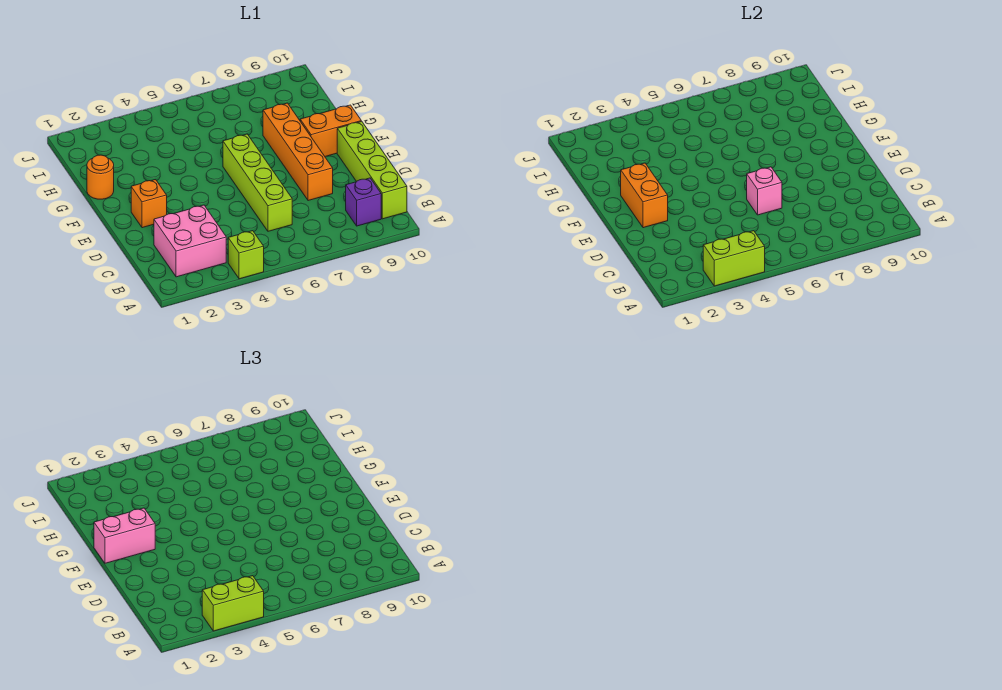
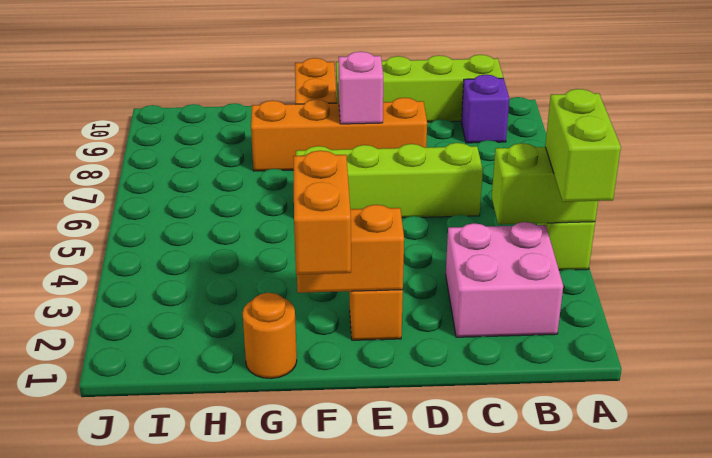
lime 1x2 brick [703,231,765,286] -> lime 1x2 brick turned to [492,143,598,224]
pink 1x1 brick [747,167,782,215] -> pink 1x1 brick moved to [339,52,383,124]
pink 1x2 brick [94,508,155,563] -> orange 1x2 brick [293,150,351,275]

